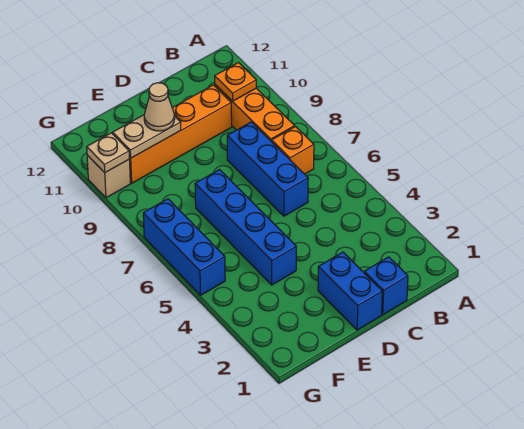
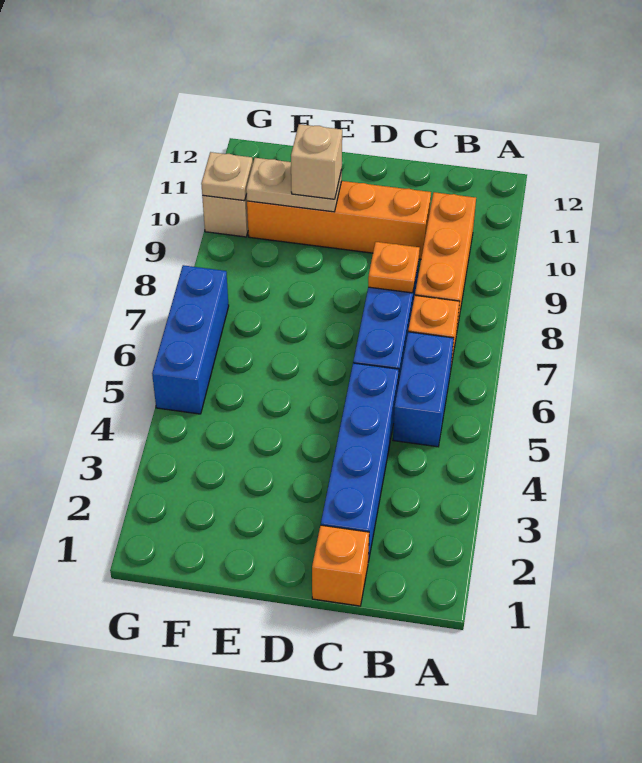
orange 1x1 plate [215,63,256,101] -> orange 1x1 plate moved to [368,242,420,293]
blue 1x1 brick [364,257,408,315] -> orange 1x1 brick [312,525,369,606]
blue 1x2 brick [318,252,382,330] -> blue 1x2 brick moved to [393,332,454,447]
blue 1x4 brick [195,170,296,285] -> blue 1x4 brick moved to [321,363,399,561]
tan 1x1 cone [144,83,175,131] -> tan 1x1 brick [291,124,342,199]

